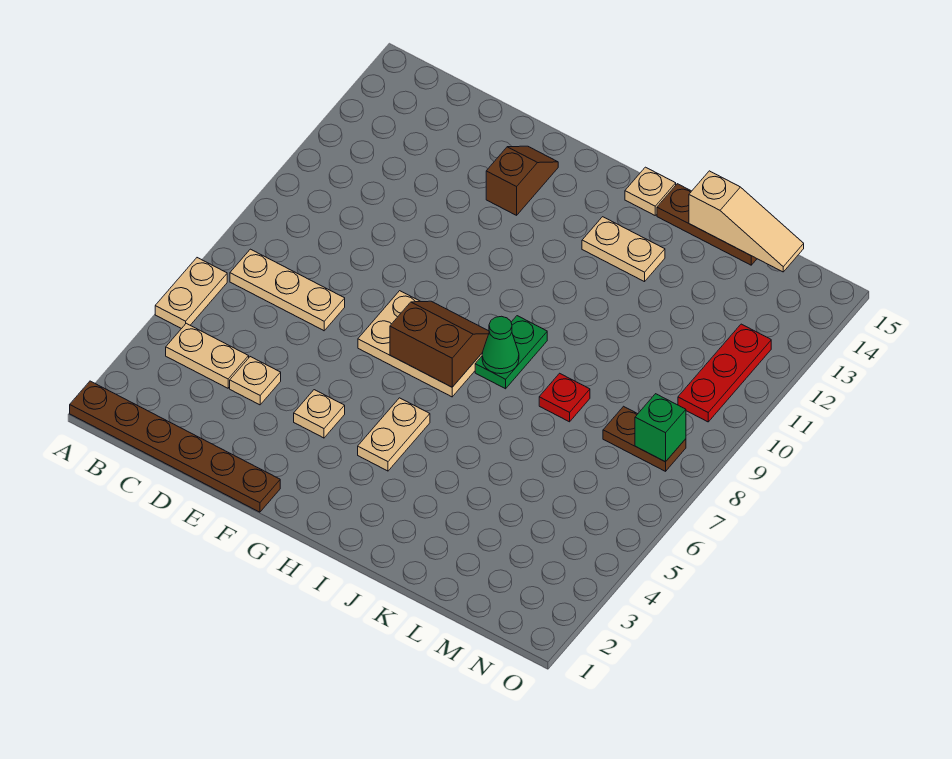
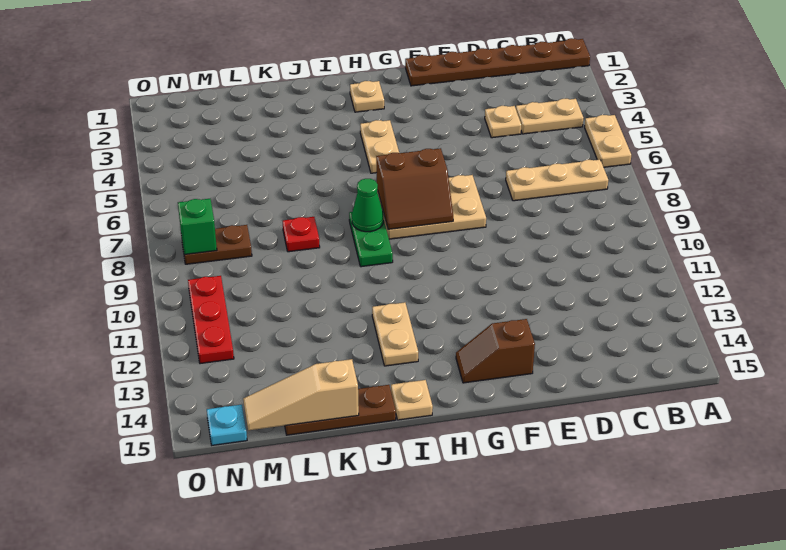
tan 1x1 plate [294,390,345,438] -> tan 1x1 plate moved to [350,81,384,112]
brown 1x2 slope [486,146,558,215] -> brown 1x2 slope turned to [456,319,535,383]
tan 1x2 plate [582,217,665,282] -> tan 1x2 plate turned to [372,302,418,366]
none -> cyan 1x1 plate [207,405,247,445]

